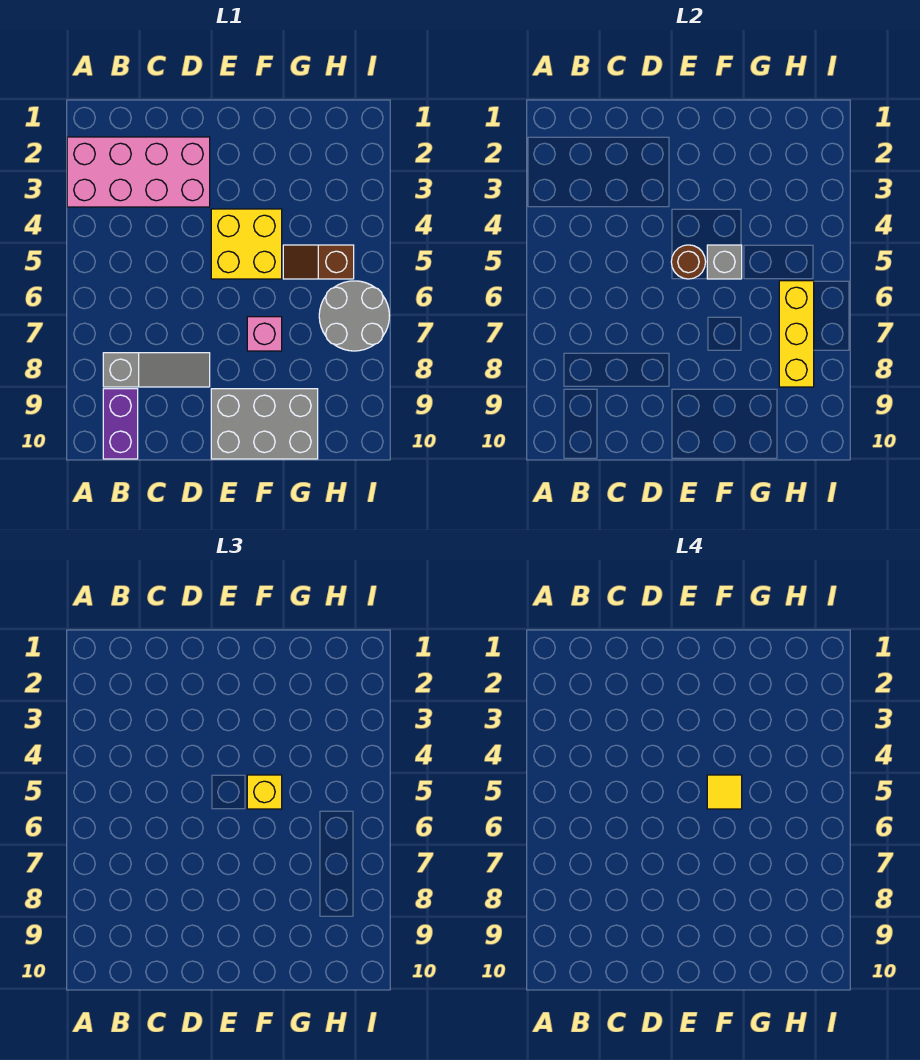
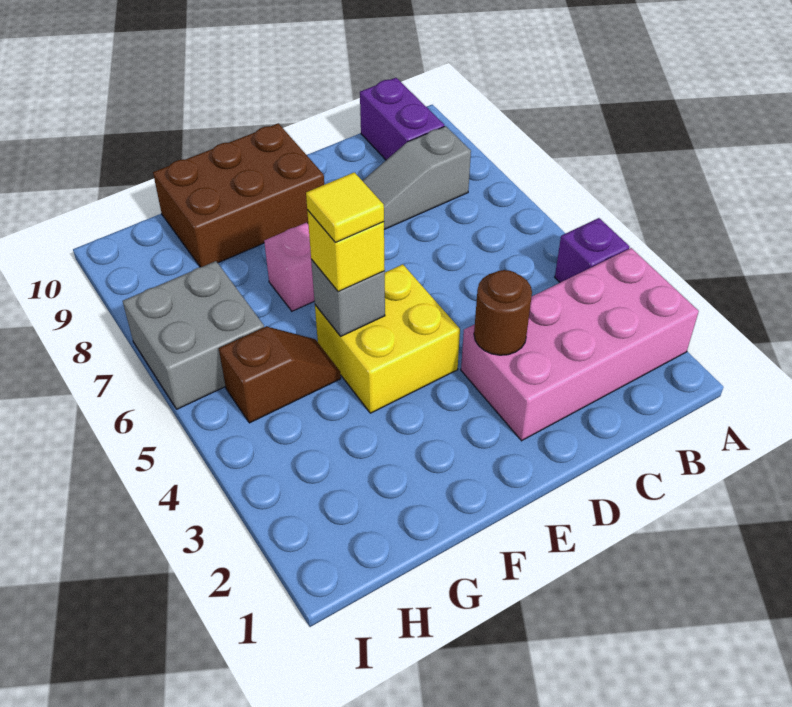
none -> purple 1x1 brick [555,218,630,282]
brown 1x1 round brick [671,245,706,279] -> brown 1x1 round brick moved to [474,270,532,355]
grey 2x3 brick [211,389,318,459] -> brown 2x3 brick [153,123,324,267]
grey 2x2 round brick [319,281,389,351] -> grey 2x2 brick [123,261,264,409]
yellow 1x3 brick [779,281,814,387] -> none

